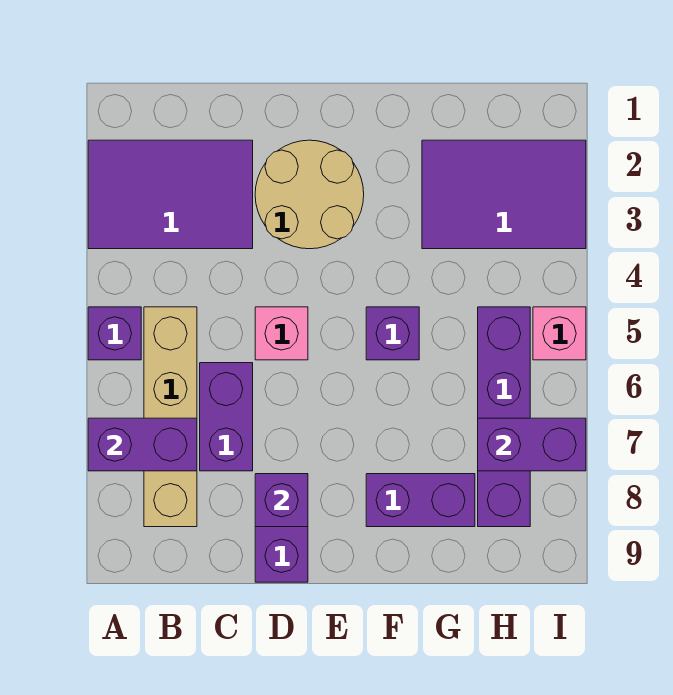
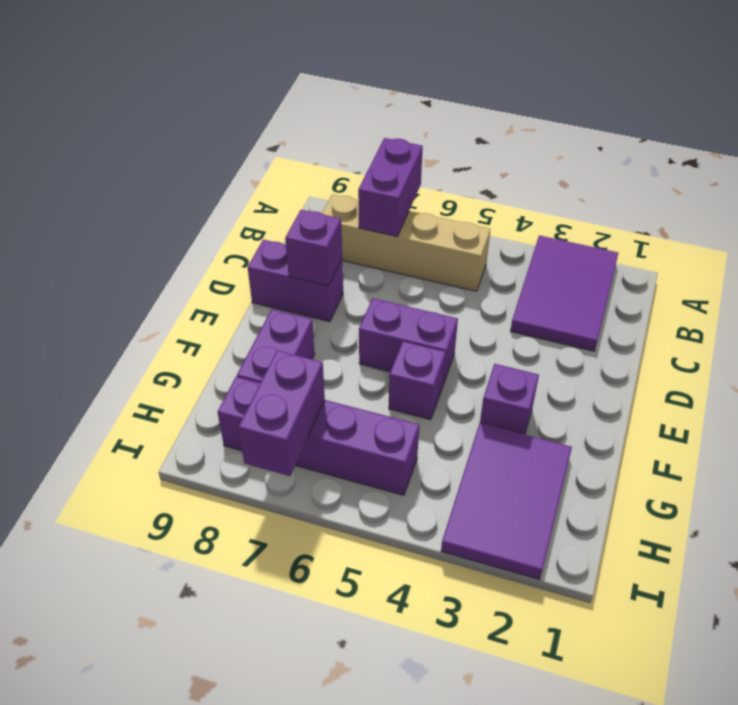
purple 1x1 brick [88,307,141,360] -> purple 1x1 brick moved to [480,364,539,435]
purple 1x2 brick [200,363,253,471] -> purple 1x2 brick moved to [359,298,458,384]
tan 2x2 round brick [255,140,364,249] -> none
pink 1x1 brick [255,307,308,360] -> none
pink 1x1 brick [533,307,586,360] -> none

